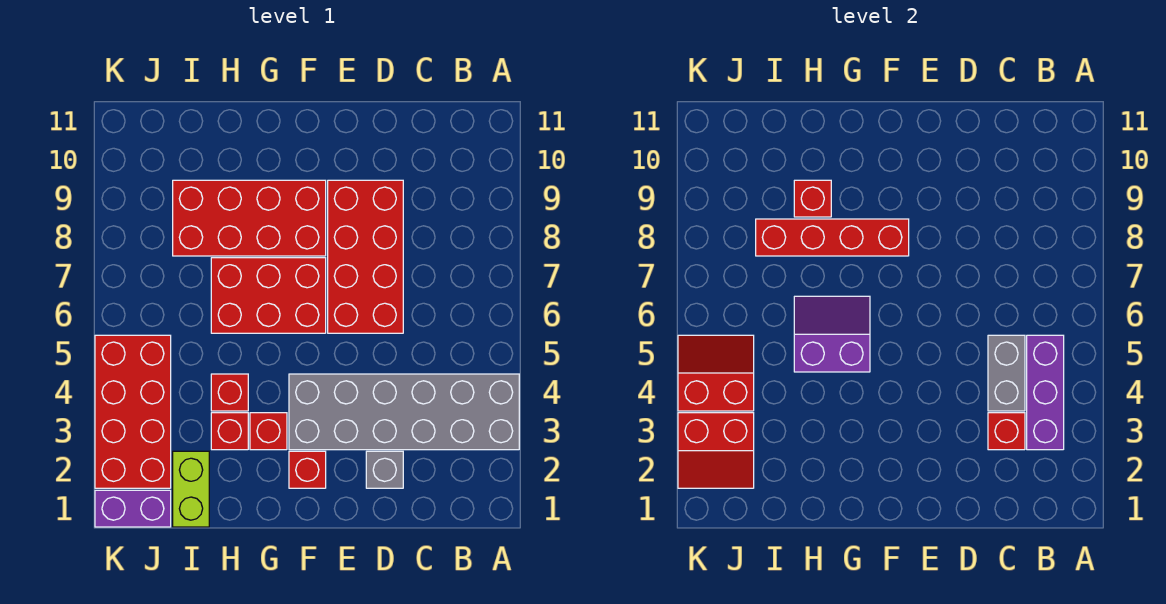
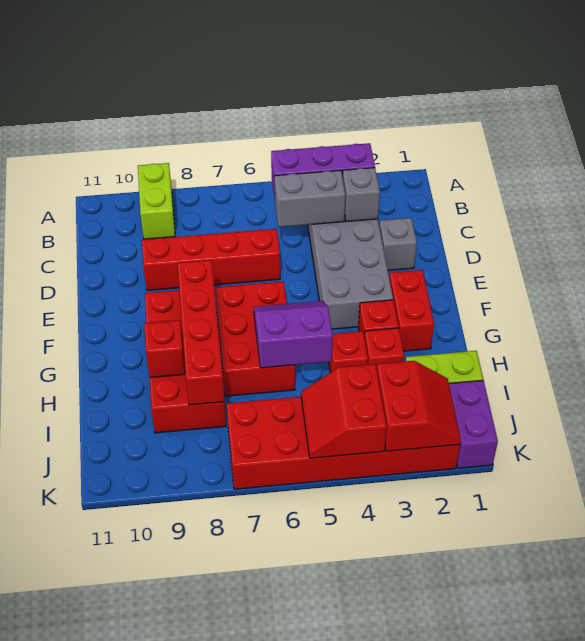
none -> lime 1x2 brick [138,163,175,239]
red 1x1 brick [988,413,1025,450] -> grey 1x1 brick [343,168,380,222]
red 2x4 brick [328,180,403,333] -> red 1x4 brick [142,229,280,291]
red 1x1 brick [289,451,326,488] -> red 1x2 brick [389,270,434,351]
purple 2x2 slope [794,296,870,372] -> purple 2x2 slope turned to [254,301,333,368]
red 2x4 brick [95,335,171,488] -> red 2x6 brick [227,397,460,489]

